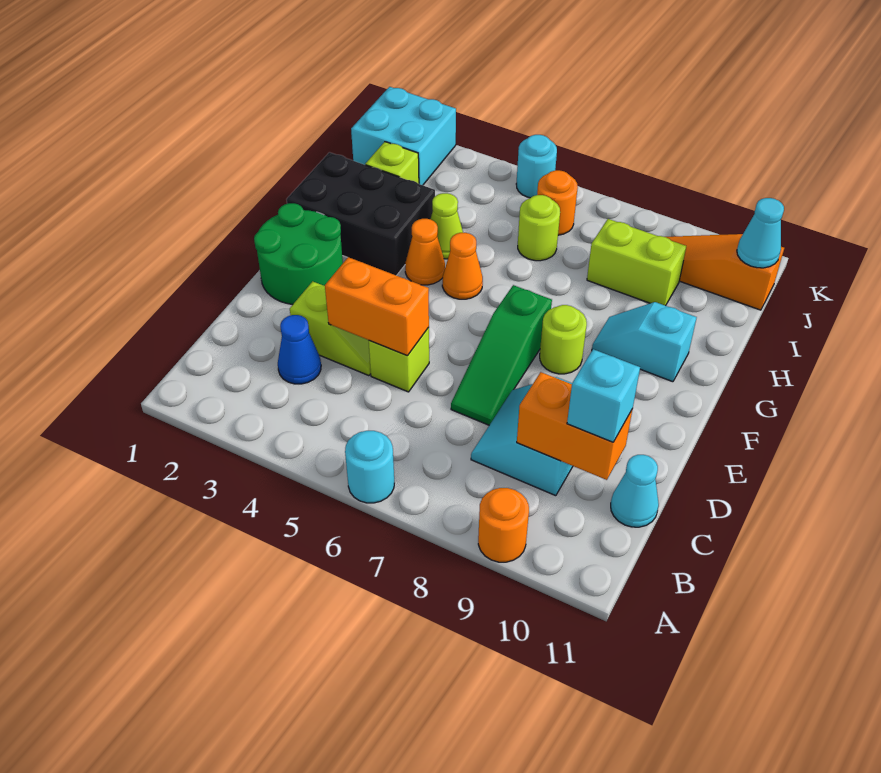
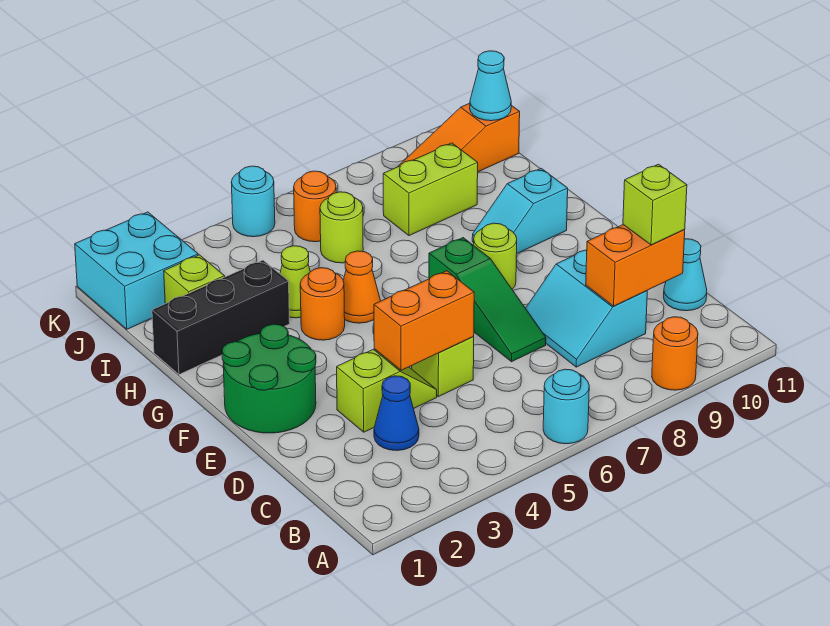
cyan 1x1 brick [567,349,640,442] -> lime 1x1 brick [623,164,687,245]
black 2x3 brick [287,152,435,275] -> black 1x3 brick [152,260,290,375]
orange 1x1 cone [405,219,445,285] -> orange 1x1 round brick [300,268,345,340]

